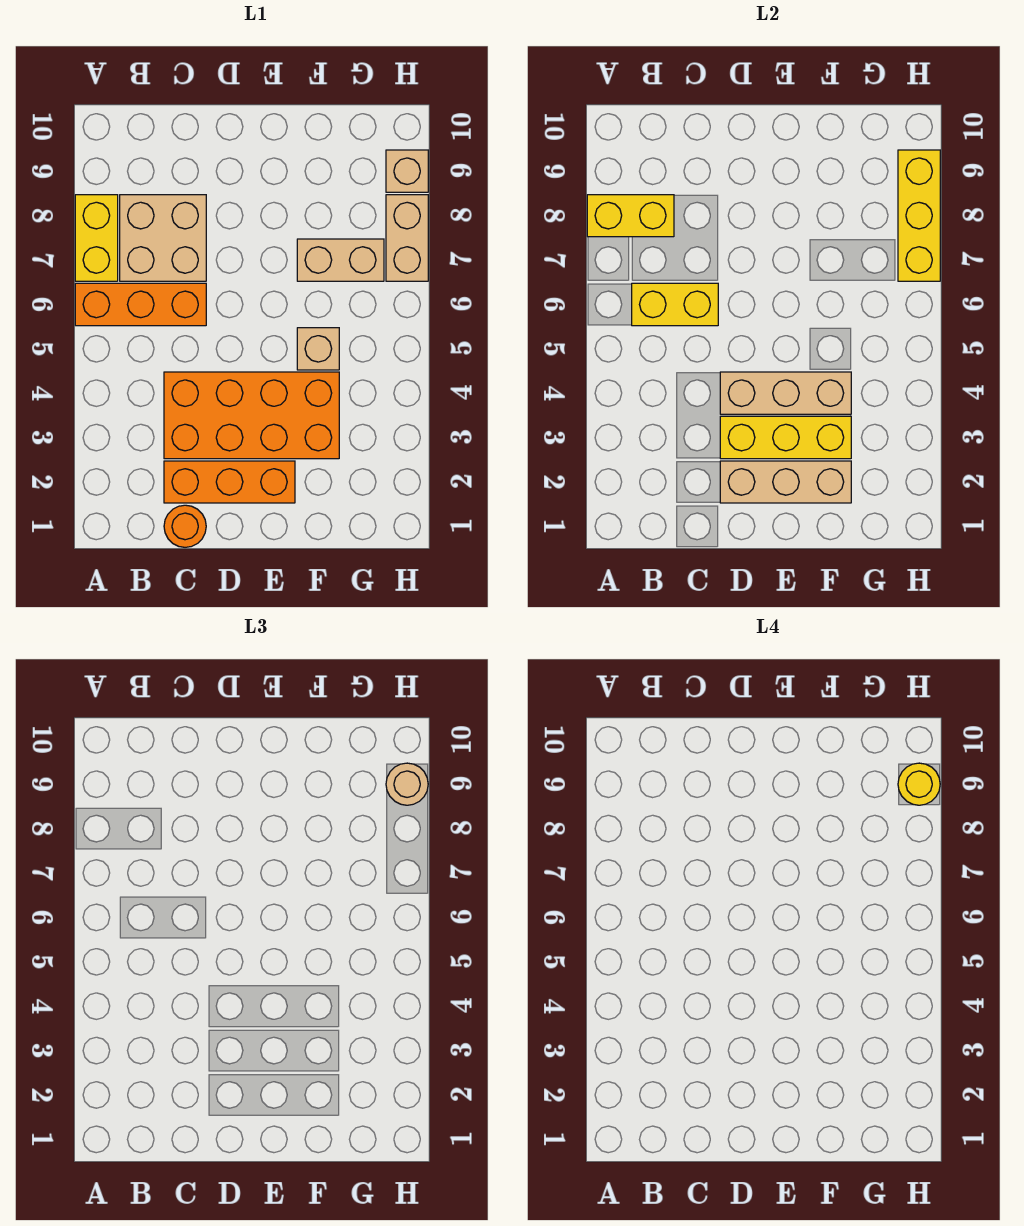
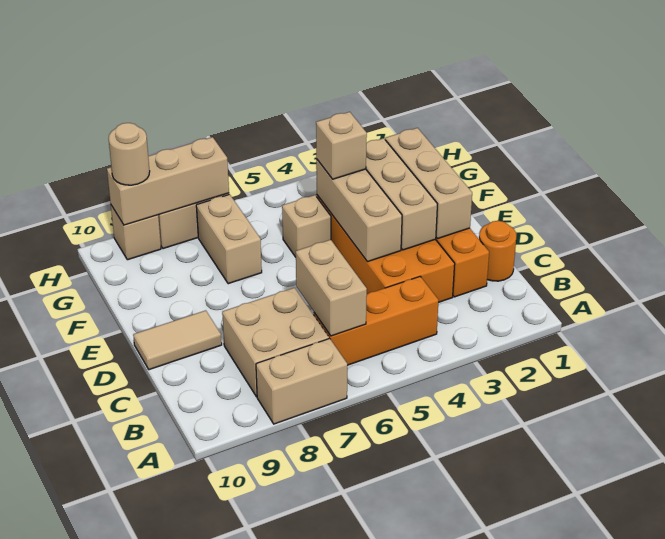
orange 1x3 brick [75,283,206,326] -> orange 1x3 brick turned to [314,276,439,365]
yellow 1x2 brick [75,195,118,281] -> tan 1x2 brick [256,338,347,424]
yellow 1x2 brick [587,195,674,237] -> none
yellow 1x2 brick [632,283,718,326] -> tan 1x2 brick [296,240,367,336]
yellow 1x3 brick [720,416,851,459] -> tan 1x3 brick [366,138,437,250]
none -> tan 1x2 tile [133,310,222,370]
none -> tan 1x1 brick [316,112,367,179]
yellow 1x3 brick [898,150,940,281] -> tan 1x3 brick [107,137,229,225]
yellow 1x1 round brick [898,763,940,805] -> none

